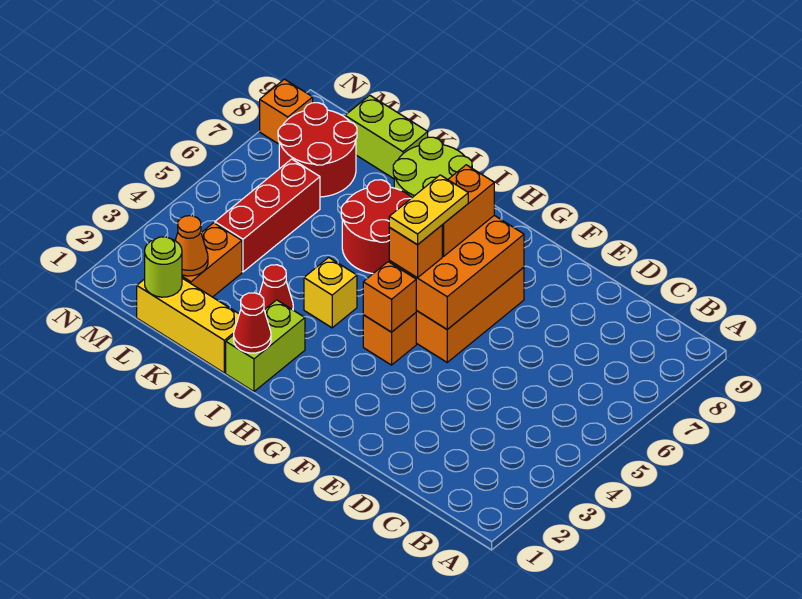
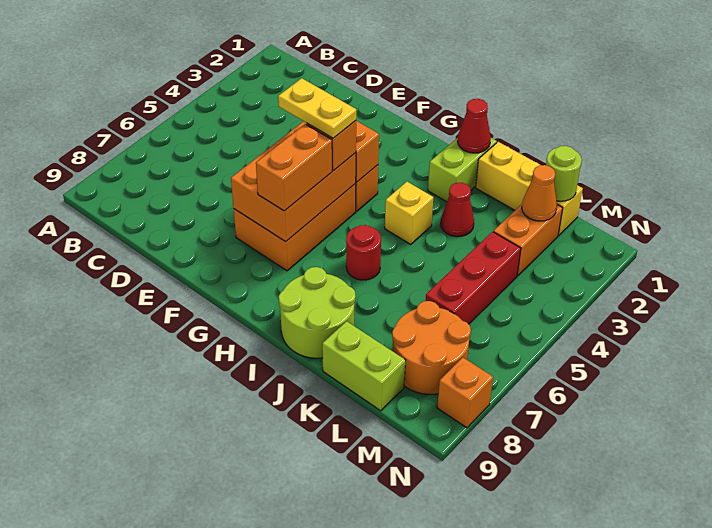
yellow 1x2 plate [389,175,468,245] -> yellow 1x2 plate turned to [278,78,356,138]
red 2x2 round brick [341,180,412,274] -> red 1x1 round brick [346,225,381,280]
red 2x2 round brick [278,103,357,197] -> orange 2x2 round brick [392,301,471,394]

